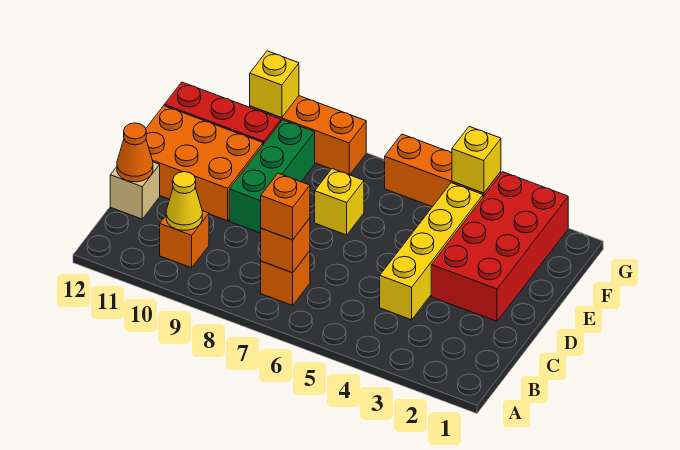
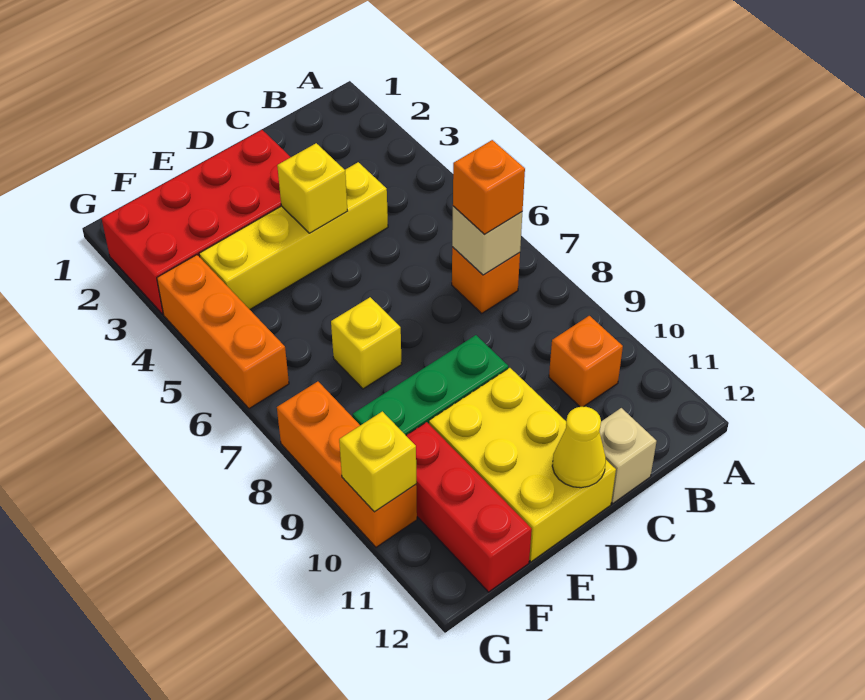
orange 1x1 brick [261,218,310,273] -> tan 1x1 brick [452,206,522,275]
yellow 1x1 cone [166,172,202,230] -> yellow 1x1 cone moved to [552,407,606,488]
orange 1x1 cone [117,123,153,182] -> none
orange 2x3 brick [146,106,263,221] -> yellow 2x3 brick [429,368,616,562]
yellow 1x1 brick [452,126,501,193] -> yellow 1x1 brick moved to [277,143,347,233]

